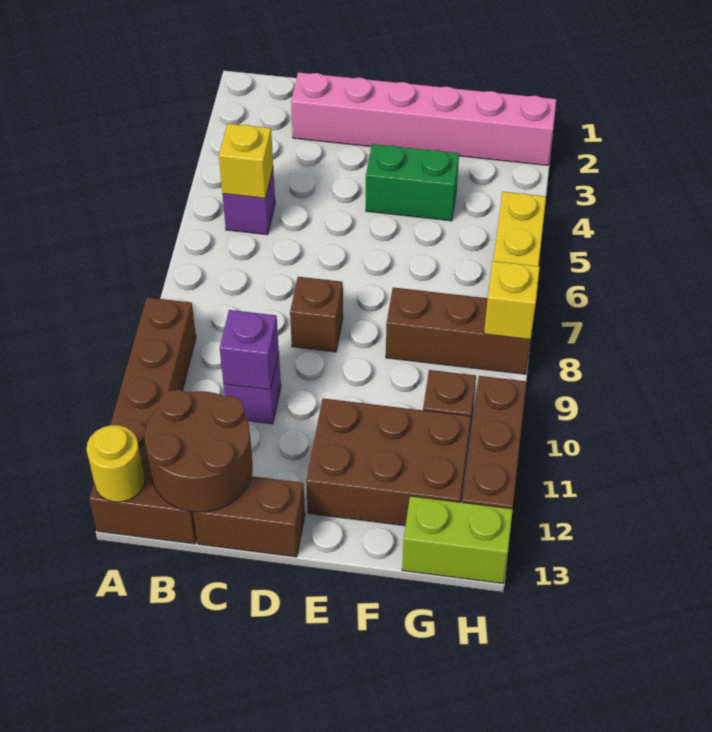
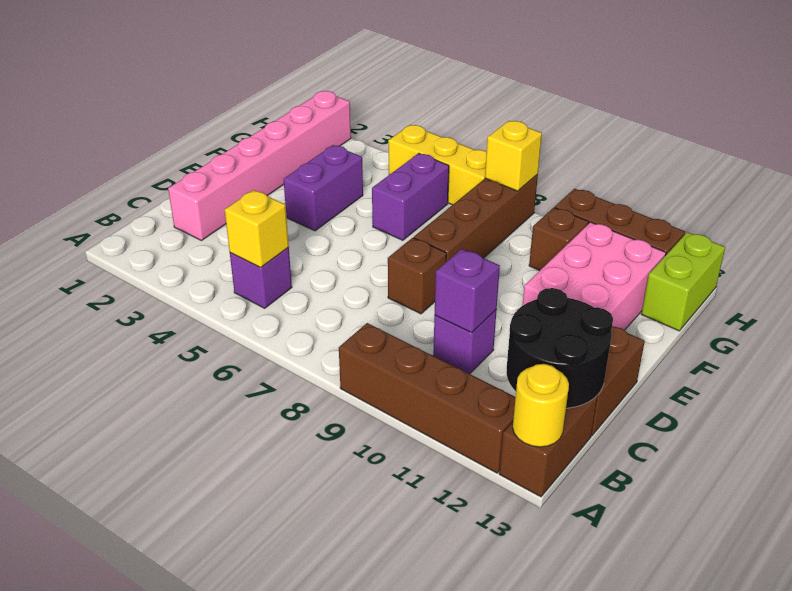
brown 2x2 round brick [145,390,253,512] -> black 2x2 round brick [507,288,613,408]
green 1x2 brick [366,144,459,221] -> purple 1x2 brick [284,145,363,231]
brown 2x3 brick [306,398,471,526] -> pink 2x3 brick [522,222,666,330]
none -> purple 1x2 brick [372,153,449,240]
brown 1x3 brick [386,287,531,374] -> brown 1x4 brick [414,174,538,262]

